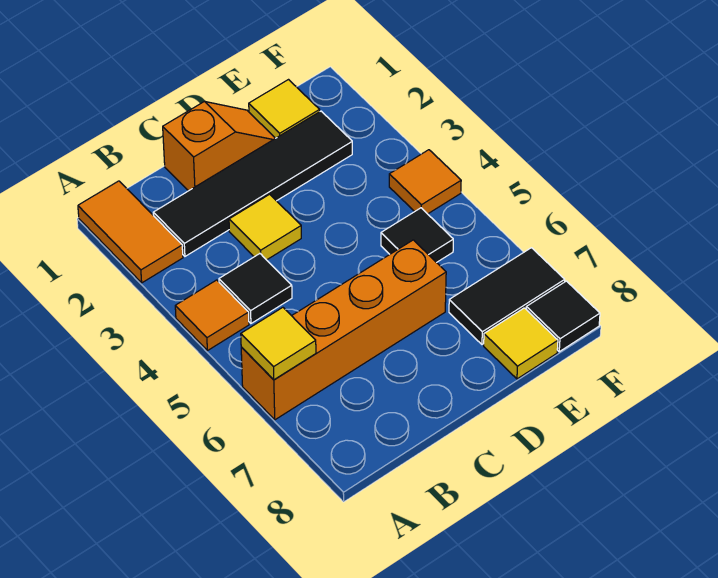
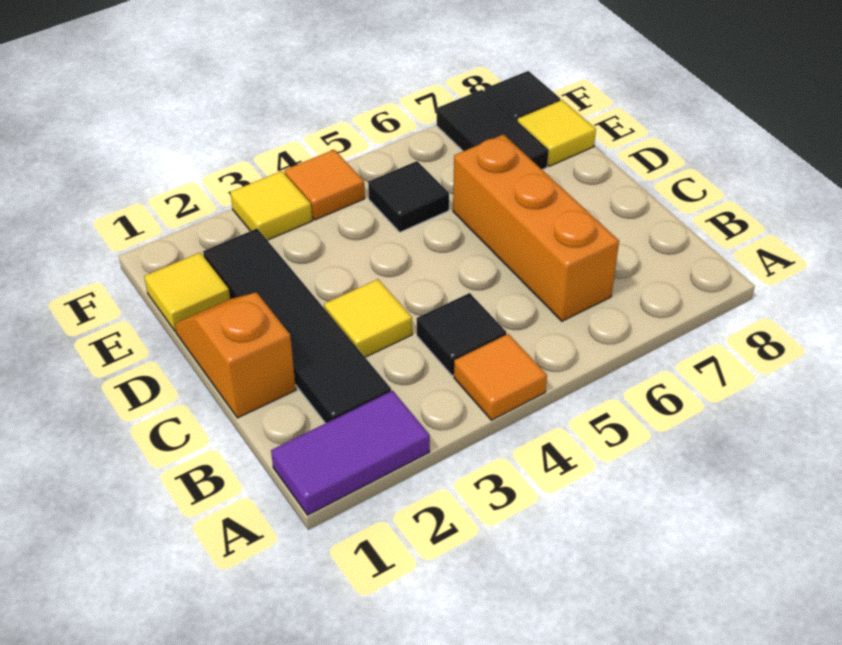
orange 1x2 tile [78,181,183,283] -> purple 1x2 tile [271,391,430,515]
orange 1x4 brick [241,240,446,420] -> orange 1x3 brick [453,134,619,321]
yellow 1x1 tile [241,308,316,380] -> yellow 1x1 tile moved to [230,171,312,240]

